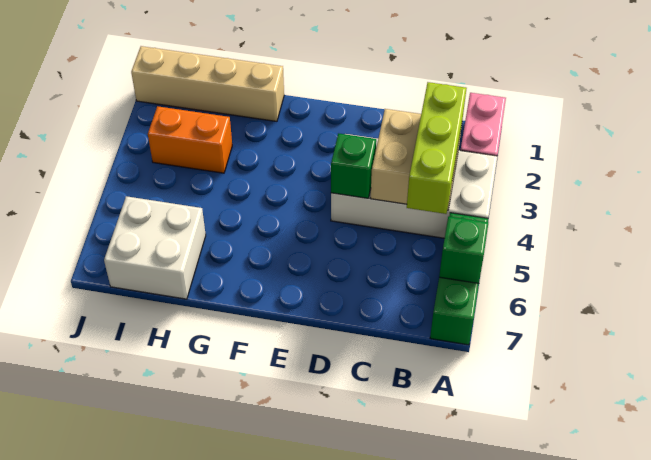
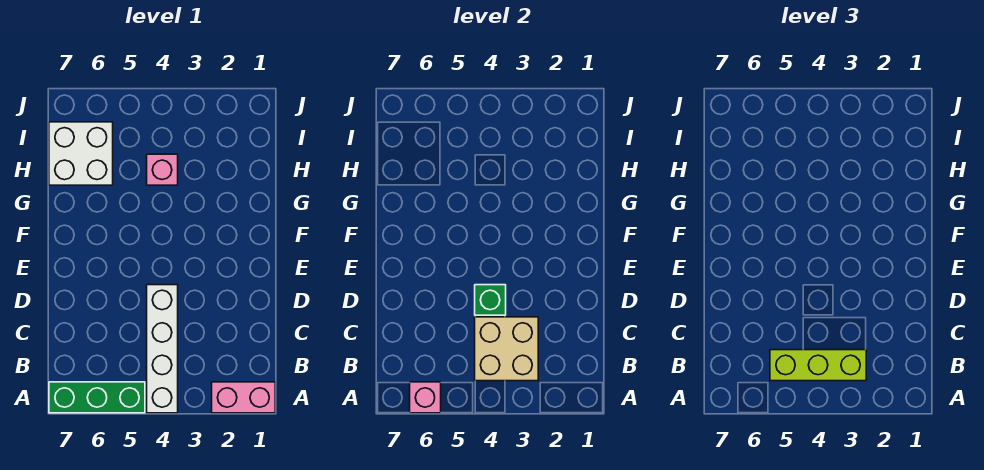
white 2x4 brick [331,134,497,238] -> white 1x4 brick [147,285,178,413]
green 1x1 brick [439,216,488,283] -> pink 1x1 brick [410,382,441,413]
tan 1x4 brick [131,46,284,121] -> none
orange 1x2 brick [148,106,232,173] -> none
none -> pink 1x1 brick [147,154,178,185]

